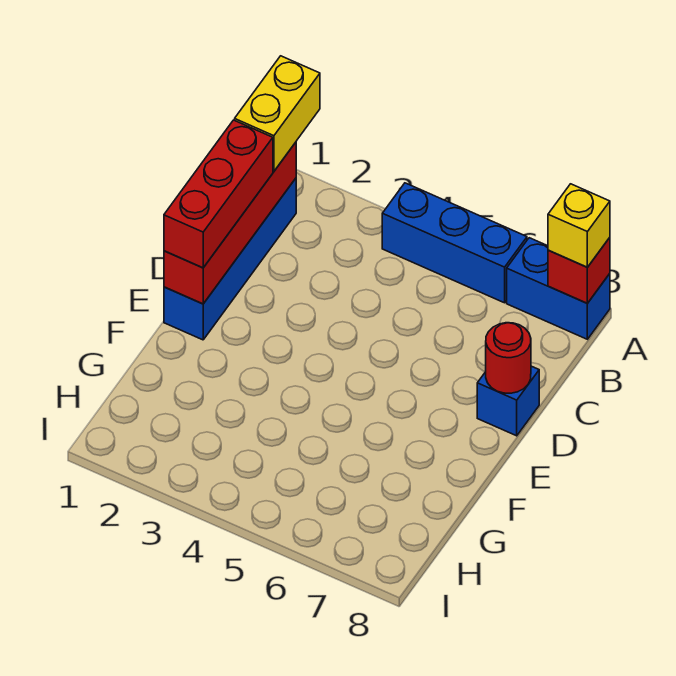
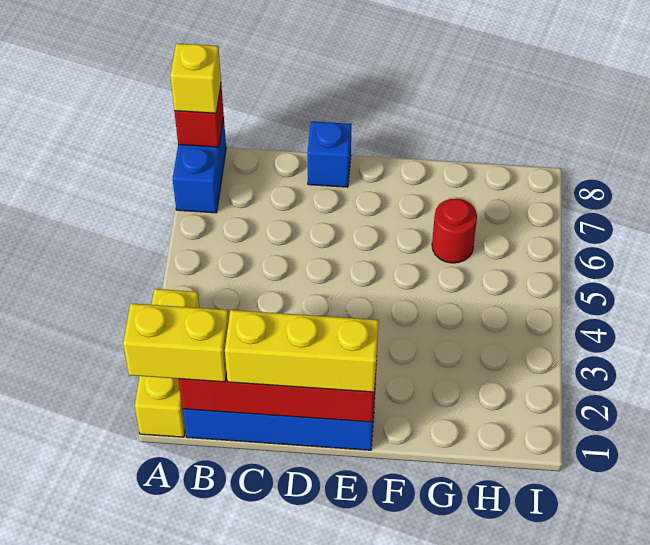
none -> yellow 1x3 brick [135,289,199,437]
blue 1x3 brick [382,183,527,303] -> none
red 1x3 brick [164,120,273,268] -> yellow 1x3 brick [225,310,379,392]
red 1x1 round brick [486,323,531,393] -> red 1x1 round brick moved to [432,198,477,263]

